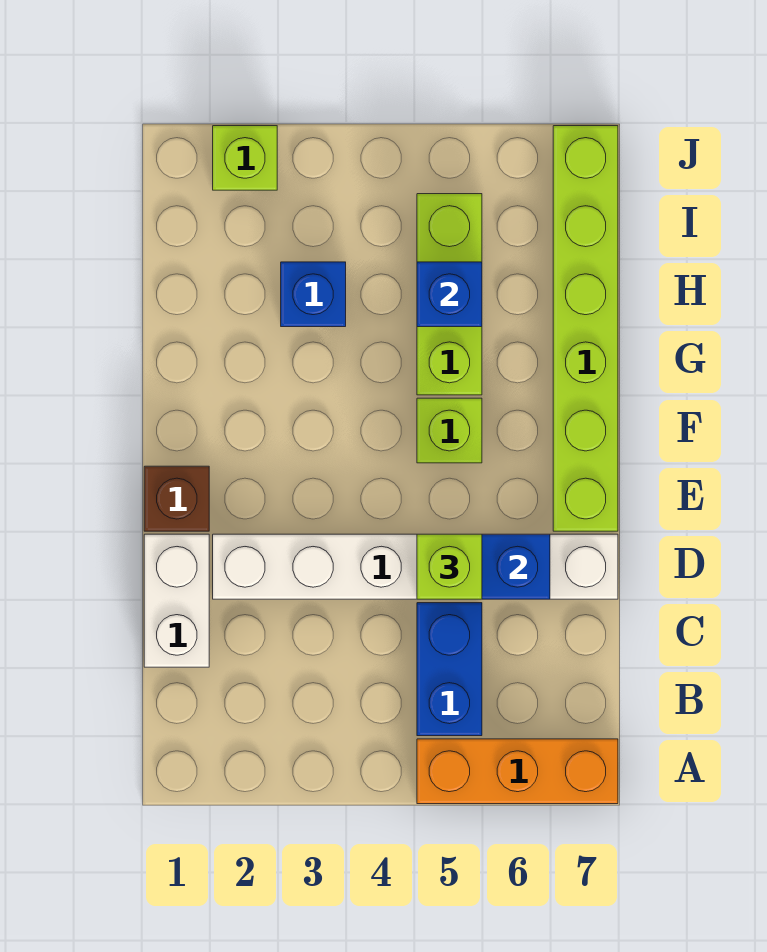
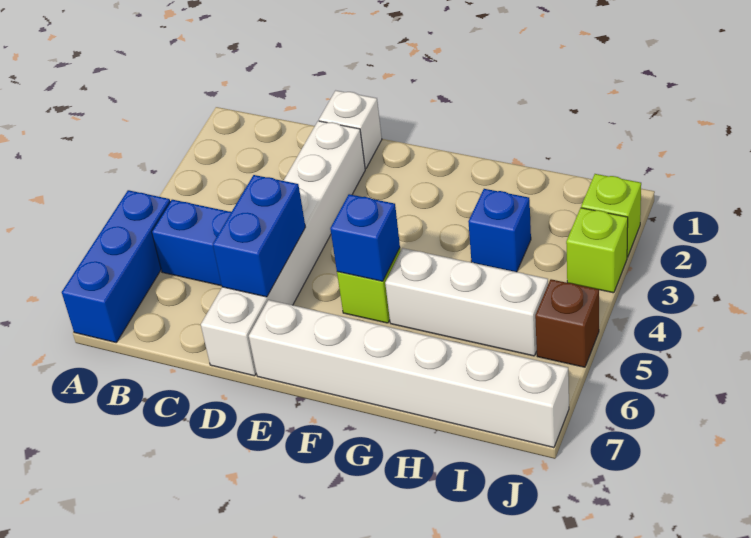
orange 1x3 brick [417,739,618,804] -> blue 1x3 brick [62,190,170,342]
white 1x2 brick [144,534,209,667] -> white 1x1 brick [319,91,382,169]
lime 1x1 brick [417,534,482,599] -> lime 1x1 brick moved to [566,208,628,293]
brown 1x1 brick [144,466,209,531] -> brown 1x1 brick moved to [535,279,599,367]
lime 1x6 brick [553,126,618,531] -> white 1x6 brick [249,300,569,448]
lime 1x3 brick [417,194,482,395] -> white 1x3 brick [385,248,548,356]
blue 1x1 brick [417,262,482,327] -> blue 1x1 brick moved to [330,194,400,281]

